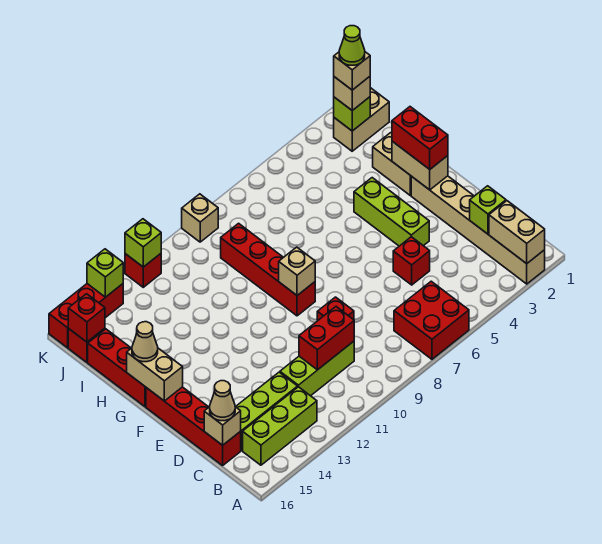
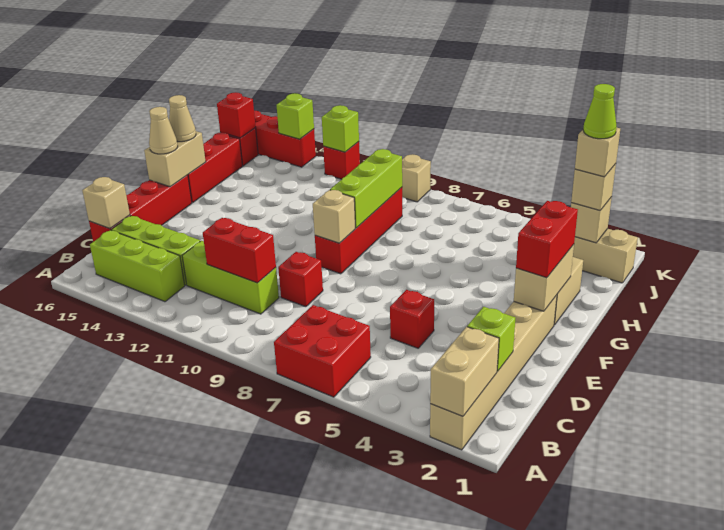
tan 1x1 cone [210,381,235,421] -> tan 1x1 cone moved to [149,107,178,154]
lime 1x3 brick [354,178,429,246] -> lime 1x3 brick moved to [330,149,402,228]
lime 1x1 brick [334,97,370,131] -> tan 1x1 brick [571,197,612,243]

